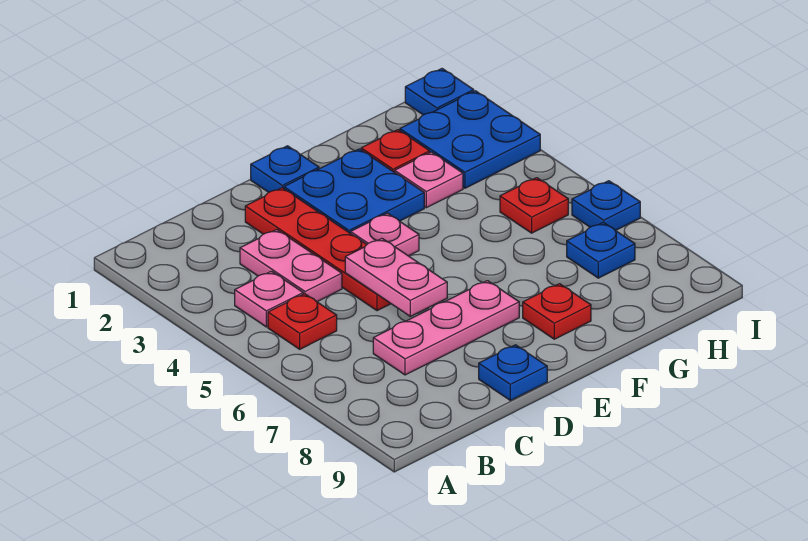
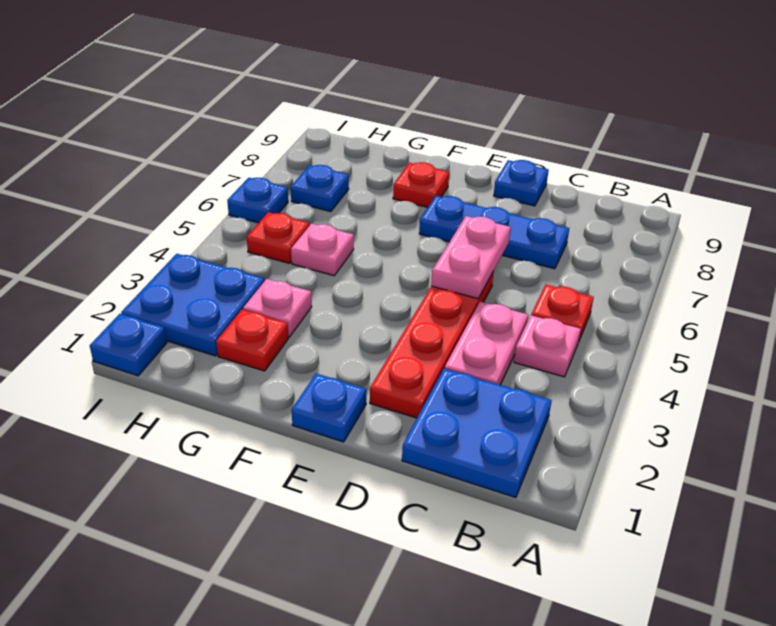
pink 1x3 plate [373,281,519,375] -> blue 1x3 plate [419,196,569,269]
blue 2x2 plate [284,149,424,234] -> blue 2x2 plate moved to [402,369,552,498]
pink 1x1 plate [351,213,419,256] -> pink 1x1 plate moved to [291,223,354,276]

